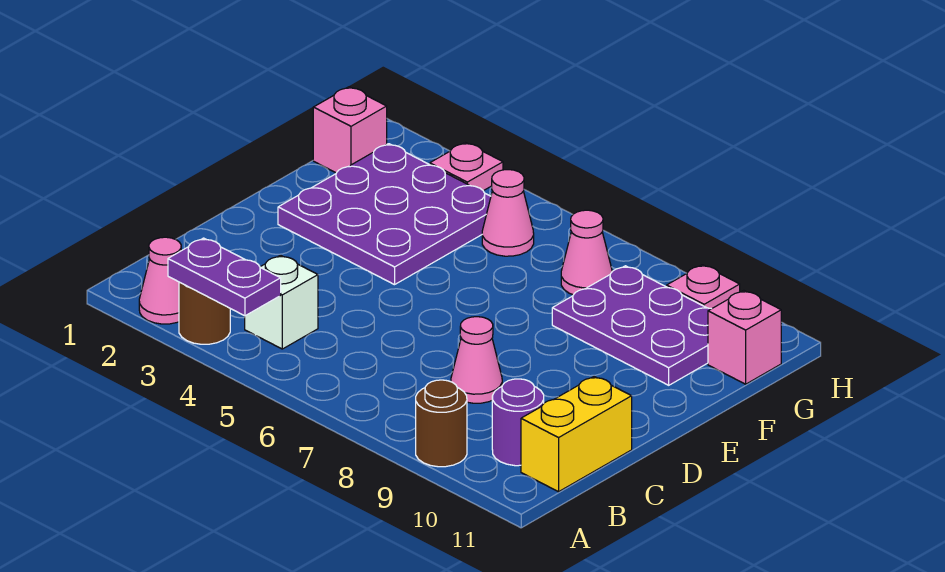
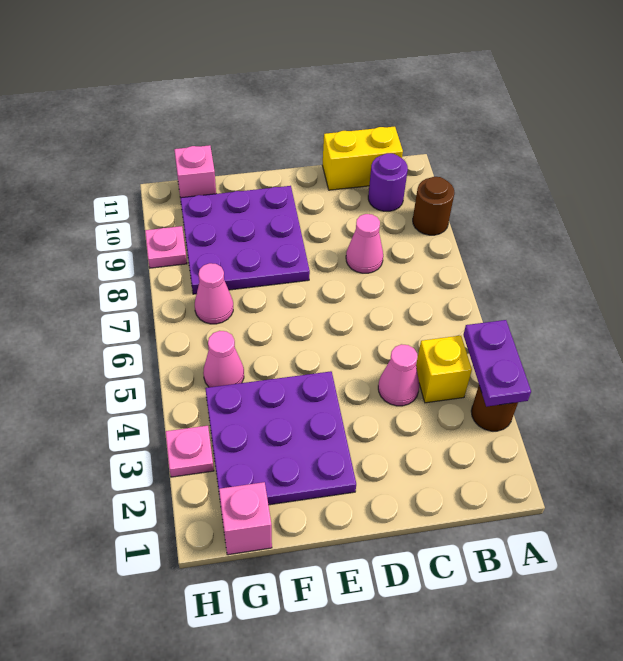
pink 1x1 cone [139,237,181,324] -> pink 1x1 cone moved to [378,344,419,406]
white 1x1 brick [245,255,318,349] -> yellow 1x1 brick [416,336,472,403]
purple 2x3 plate [552,266,711,385] -> purple 3x3 plate [180,186,310,294]

